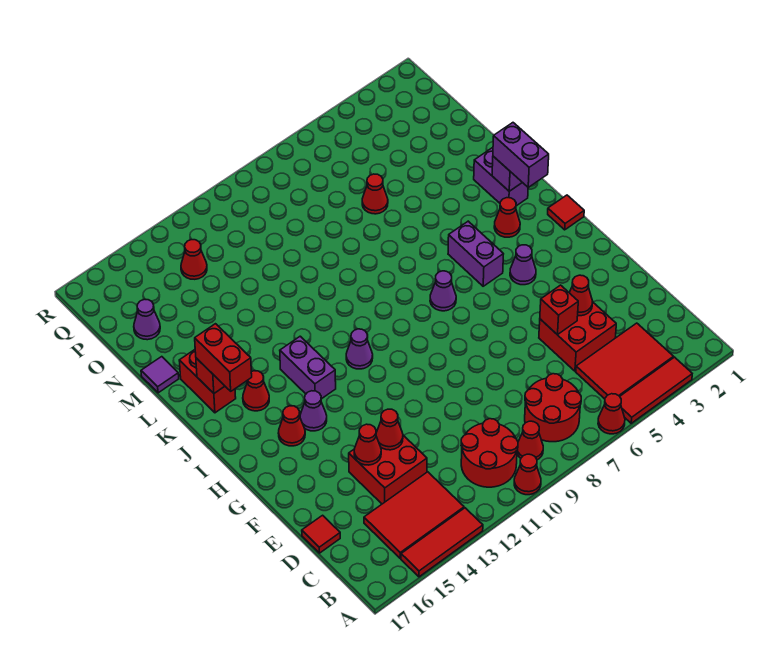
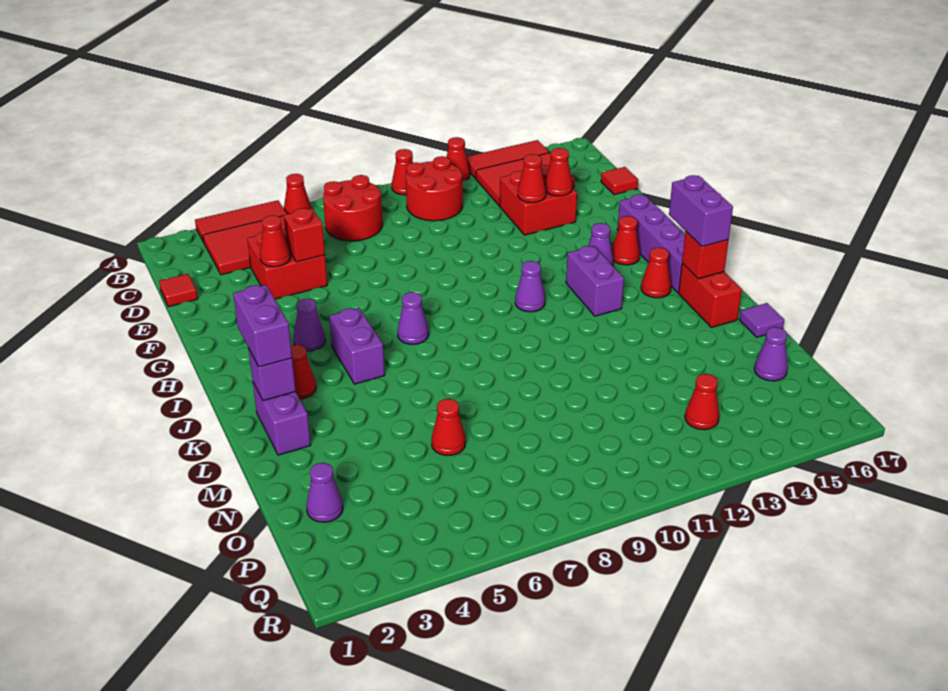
red 1x1 cone [517,421,543,460] -> red 1x1 cone moved to [447,137,470,181]
none -> purple 1x4 brick [617,194,685,293]
red 1x1 tile [548,195,584,230] -> red 1x1 tile moved to [159,274,198,307]
red 1x2 brick [195,324,252,391] -> purple 1x2 brick [669,175,733,247]
none -> purple 1x1 cone [306,463,343,522]

